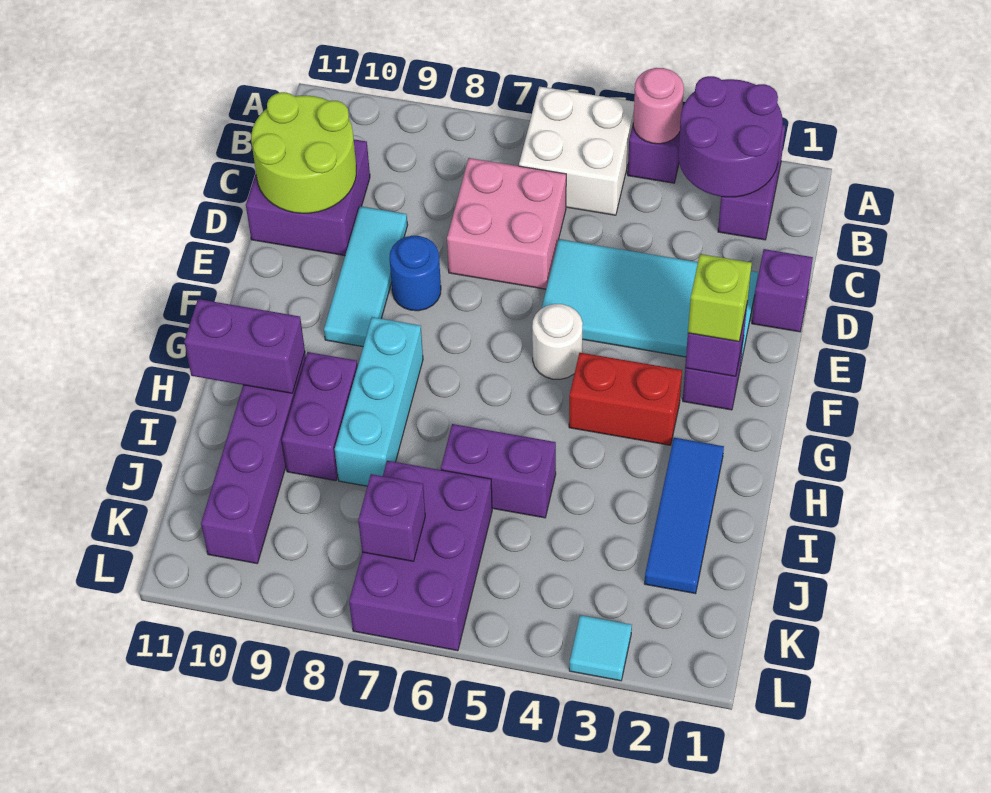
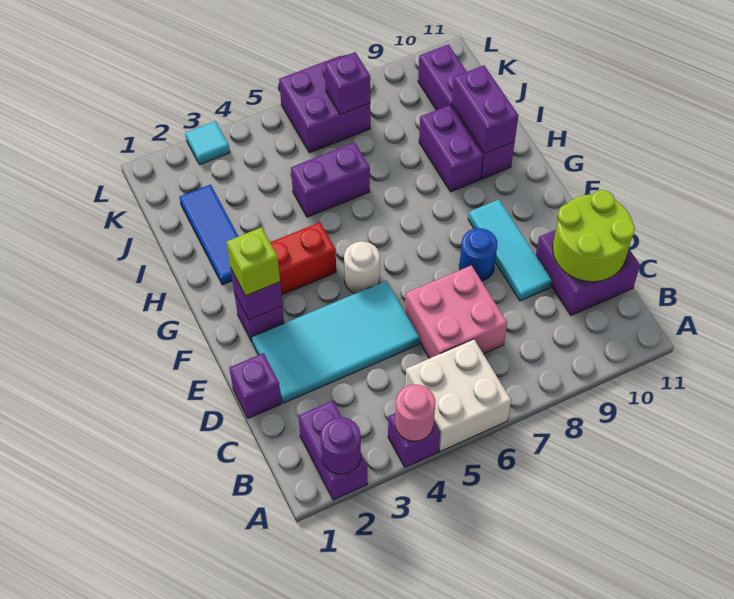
purple 2x2 round brick [678,76,783,197] -> purple 1x1 round brick [321,417,361,474]
cyan 1x3 brick [335,317,423,486] -> none
purple 1x2 brick [184,299,305,394] -> purple 1x2 brick turned to [452,65,519,154]
purple 2x3 brick [349,461,492,651] -> purple 2x2 brick [279,56,370,153]

